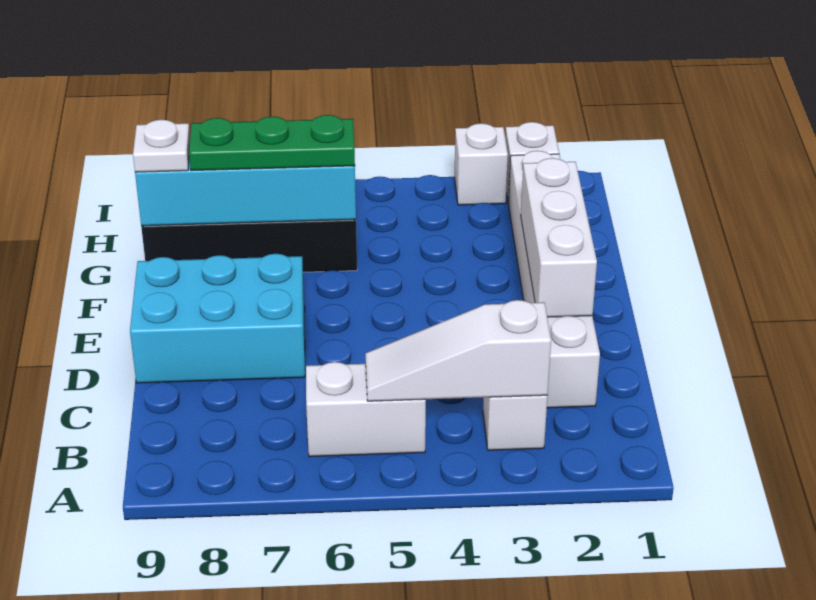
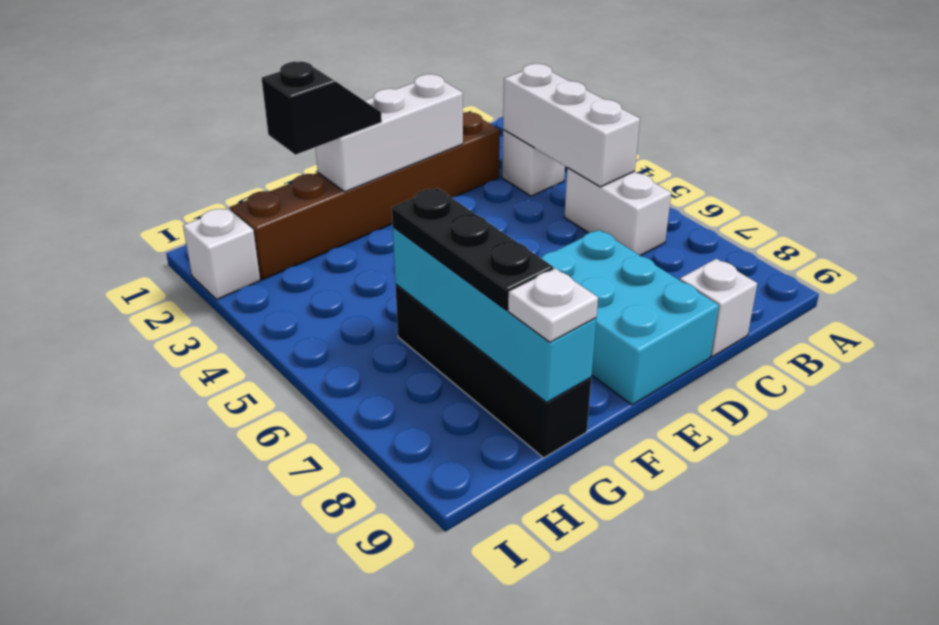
white 1x3 slope [365,300,551,401] -> white 1x3 brick [503,64,640,187]
white 1x6 brick [508,151,600,408] -> brown 1x6 brick [230,112,500,280]
none -> black 1x2 slope [262,62,382,155]
green 1x3 plate [189,115,355,171] -> black 1x3 plate [392,188,553,310]
white 1x1 brick [455,123,508,205] -> white 1x1 brick moved to [680,259,757,357]

